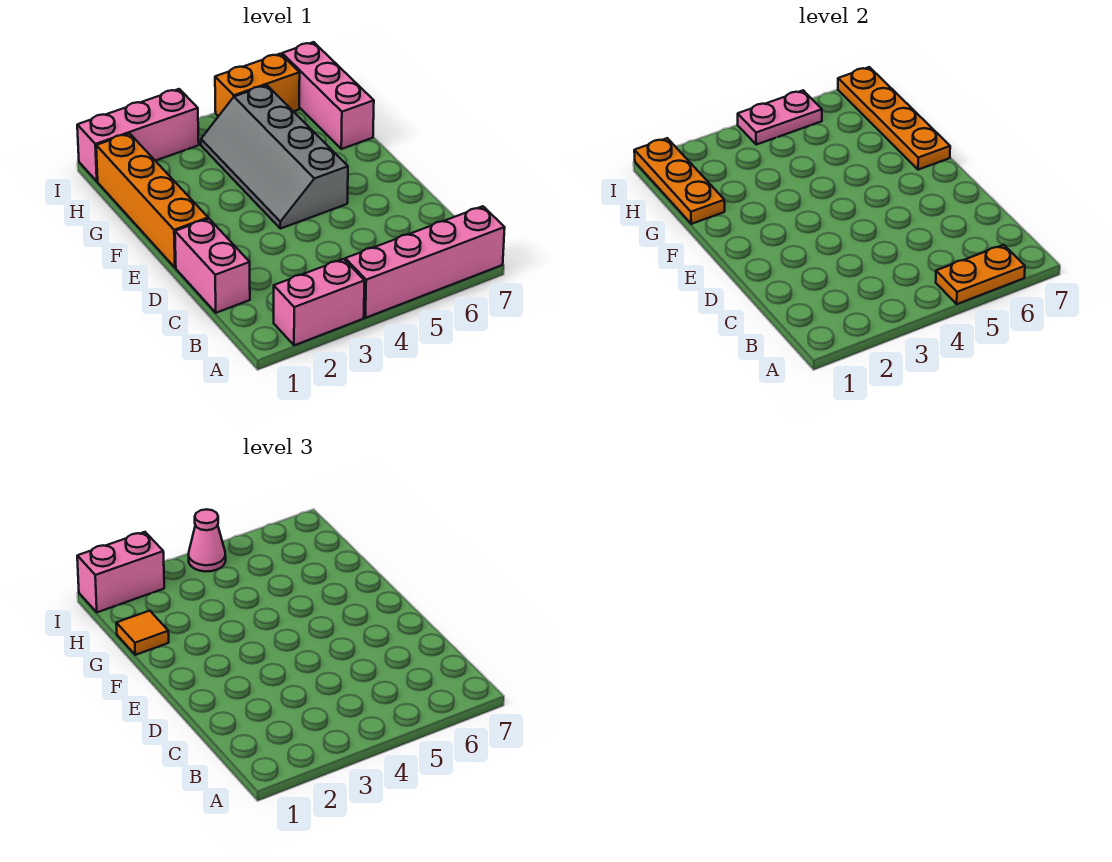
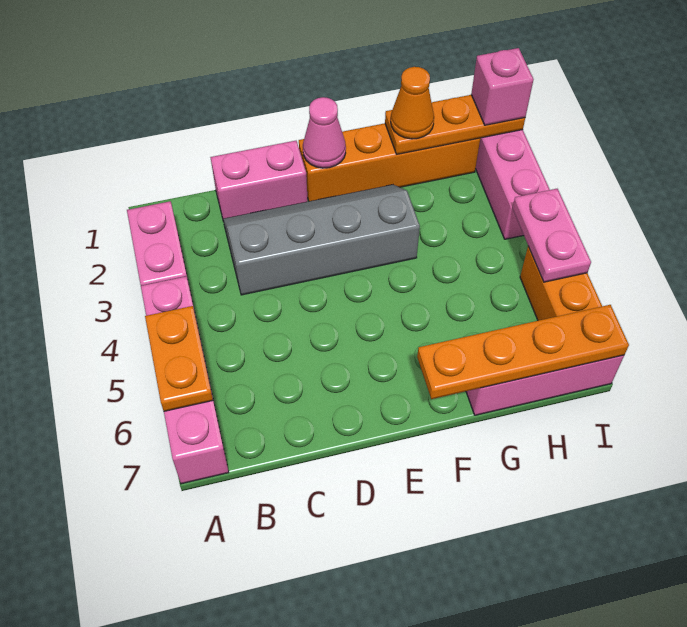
grey 2x4 slope [201,85,348,229] -> grey 2x4 slope moved to [223,185,420,295]
orange 1x1 tile [116,611,169,655] -> orange 1x1 cone [391,67,434,139]
pink 1x2 brick [77,532,164,612] -> pink 1x1 brick [471,48,533,125]
pink 1x1 cone [189,509,226,572] -> pink 1x1 cone moved to [303,97,346,168]

